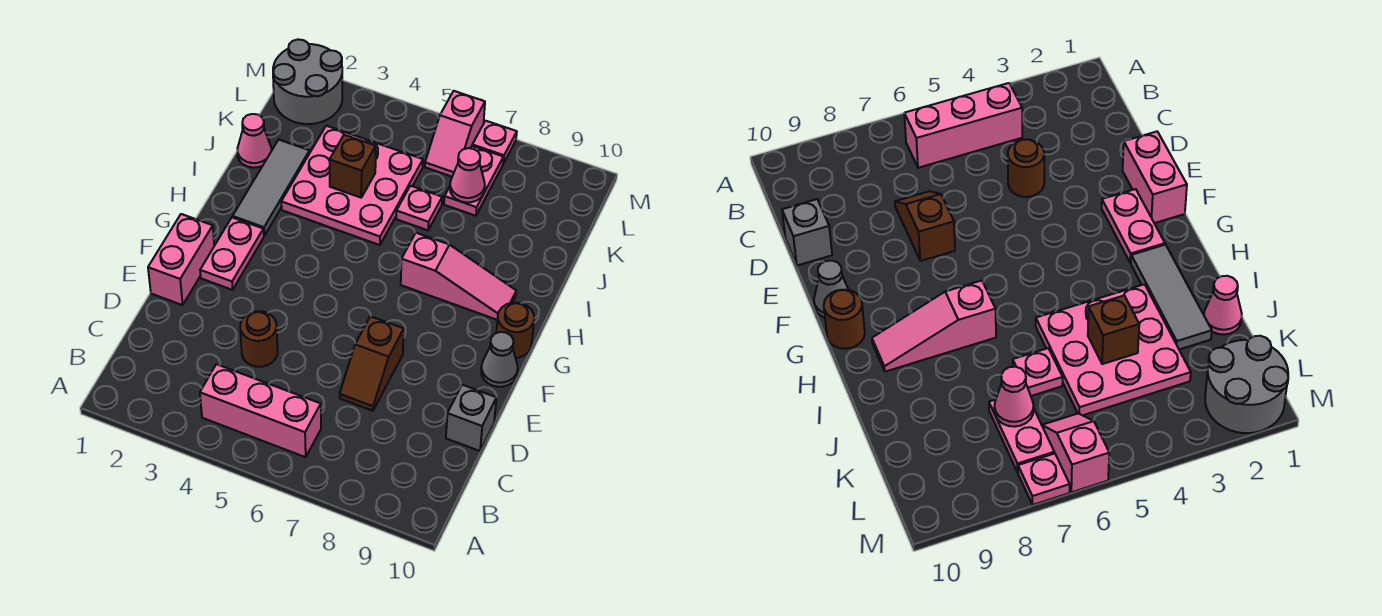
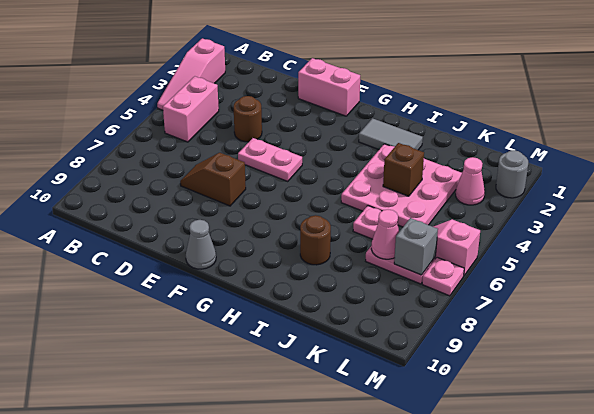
pink 1x3 brick [200,364,321,457] -> pink 1x2 brick [163,76,219,142]
grey 1x1 brick [446,385,496,451] -> grey 1x1 brick moved to [394,218,438,275]
pink 1x2 plate [200,217,264,290] -> pink 1x2 plate moved to [238,138,302,181]
brown 1x1 round brick [496,303,534,358] -> brown 1x1 round brick moved to [300,215,331,265]
grey 1x3 tile [233,140,310,236] -> grey 1x2 tile [359,118,423,150]
pink 1x3 slope [401,233,516,320] -> pink 1x3 slope moved to [157,38,225,110]
pink 1x1 cone [237,114,271,168] -> pink 1x1 cone moved to [456,157,485,205]
grey 2x2 round brick [273,39,342,124] -> grey 1x1 round brick [496,150,528,198]

